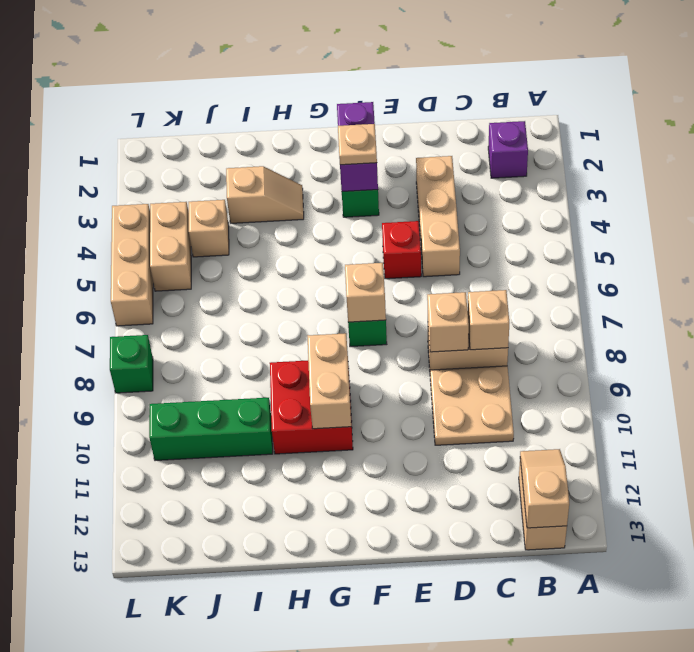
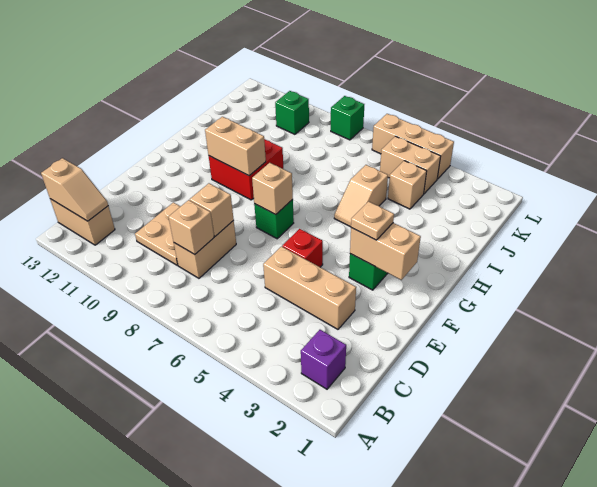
purple 1x2 brick [337,102,378,192] -> tan 1x2 brick [350,223,421,280]
tan 1x2 slope [226,166,304,223] -> tan 1x2 slope moved to [334,165,388,227]
green 1x3 brick [149,398,273,461] -> green 1x1 brick [275,91,309,134]

